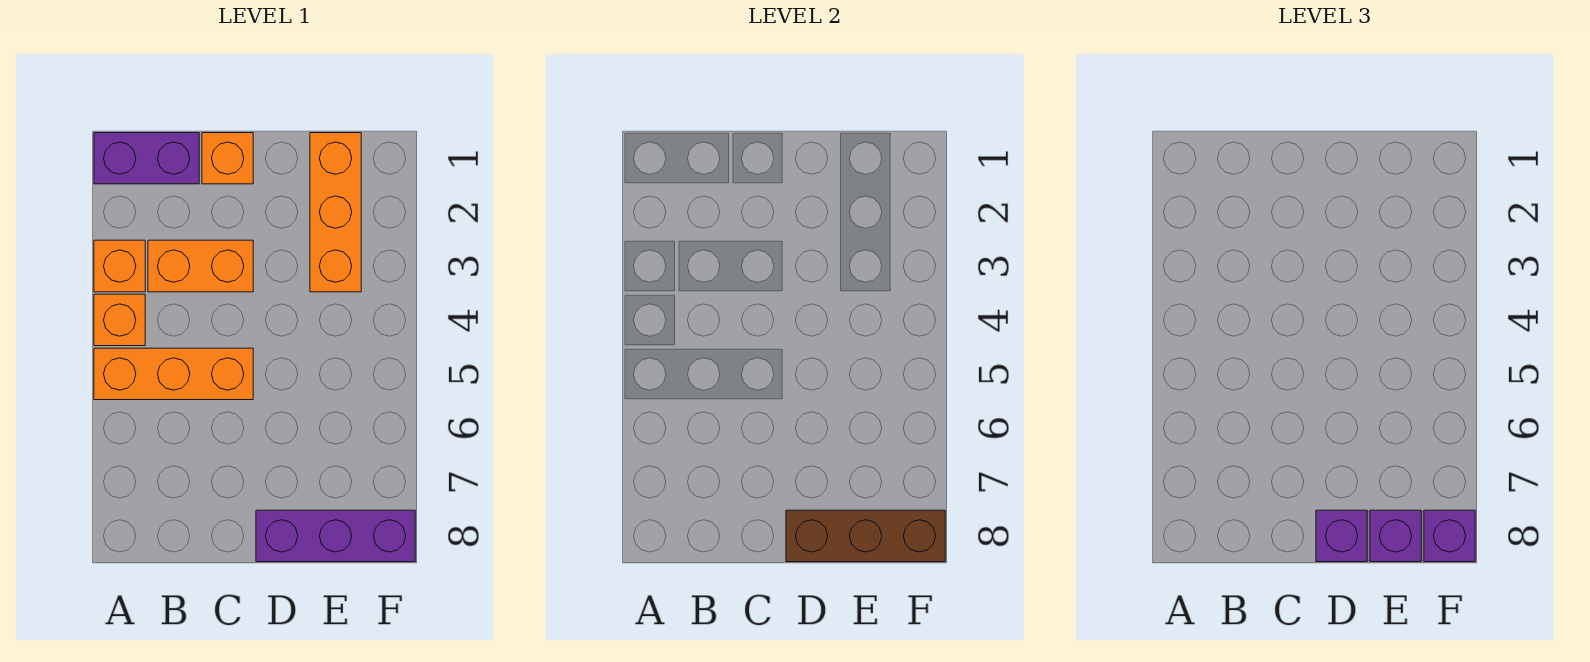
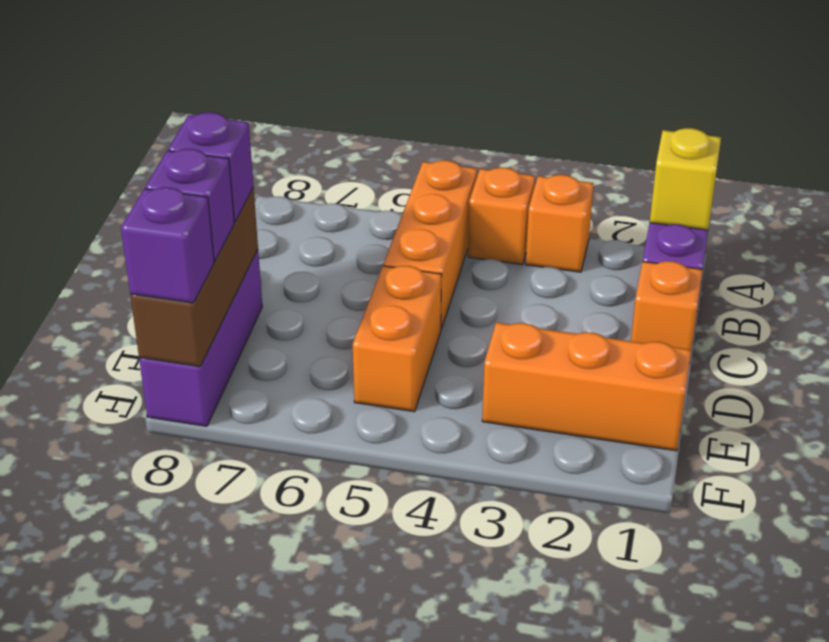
none -> yellow 1x1 brick [650,128,721,230]
orange 1x2 brick [148,240,253,292] -> orange 1x2 brick moved to [353,266,442,412]

